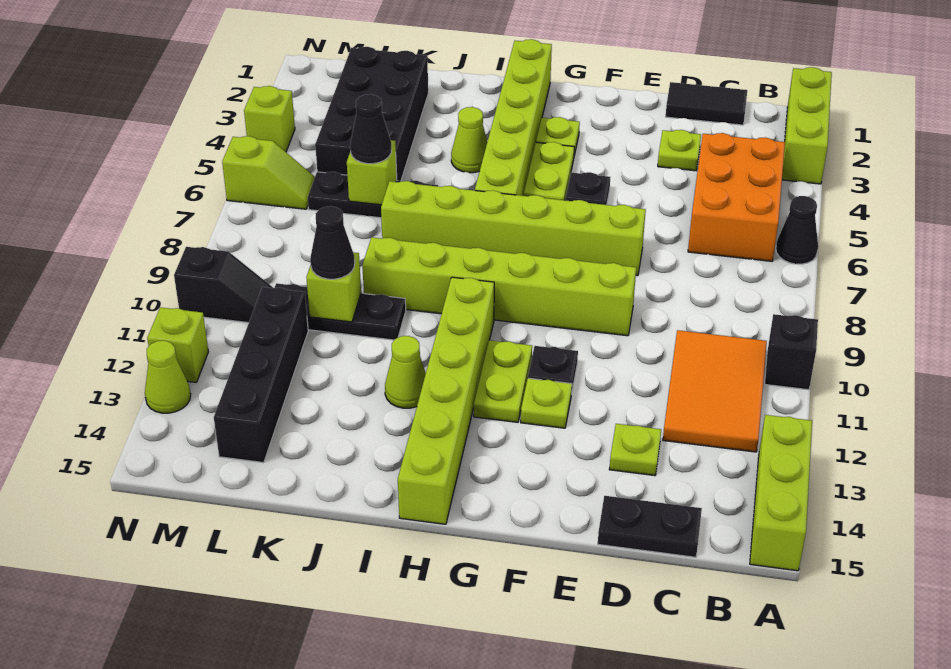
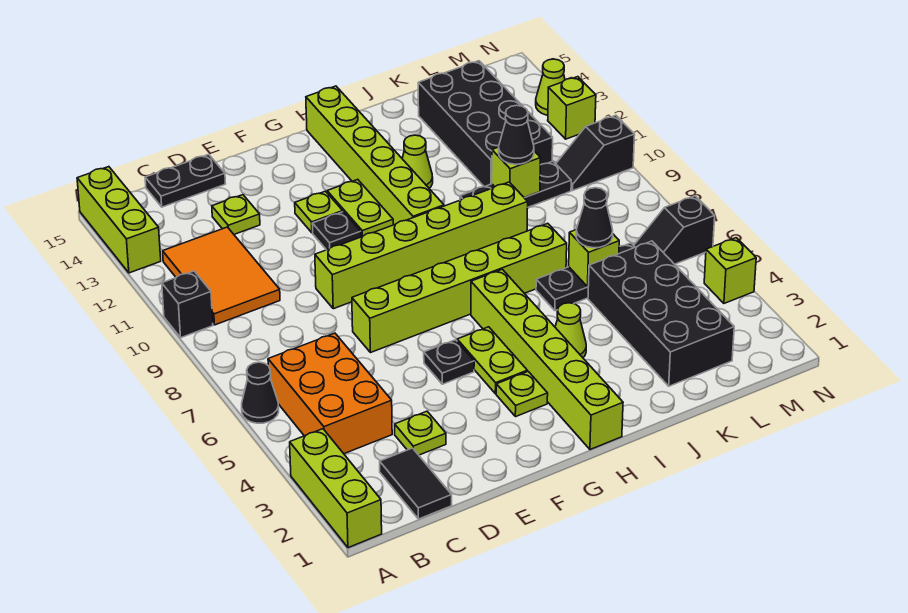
black 1x2 tile [665,82,747,125] -> black 1x2 tile turned to [380,448,452,519]
black 1x4 brick [214,287,308,463] -> black 2x4 brick [418,61,553,187]
lime 1x2 slope [222,136,315,209] -> black 1x2 slope [634,196,715,264]

